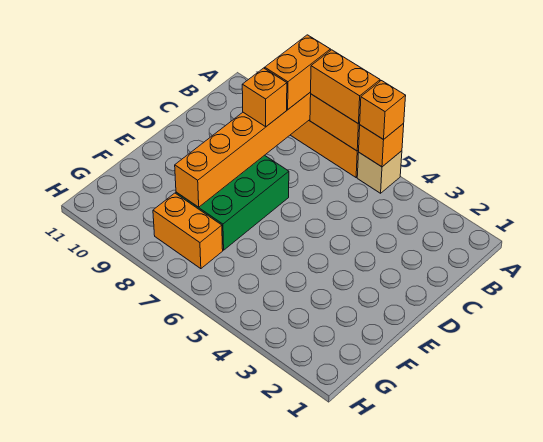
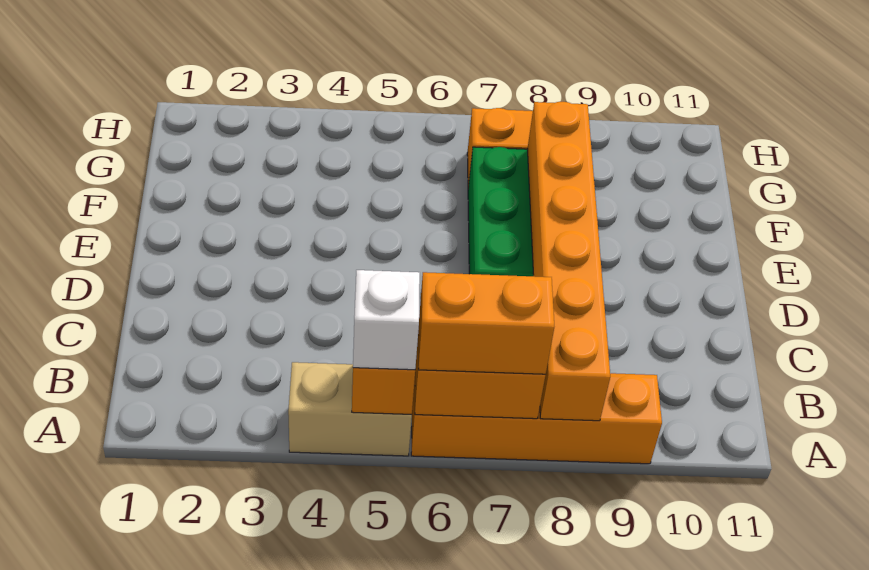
tan 1x1 brick [357,151,402,193] -> tan 1x2 brick [288,362,412,456]
orange 1x1 brick [360,81,406,140] -> white 1x1 brick [353,270,420,370]
orange 1x2 brick [265,35,330,109] -> none
orange 1x1 brick [242,68,287,127] -> none

